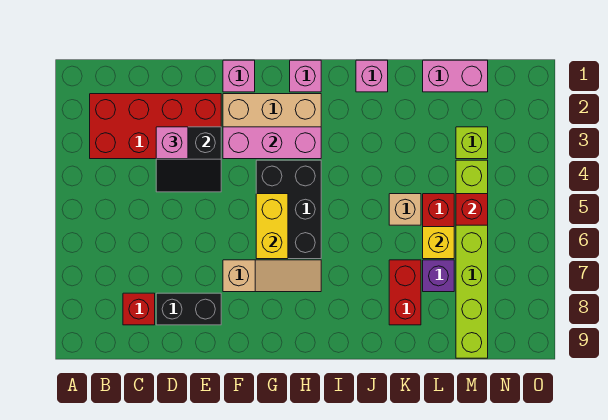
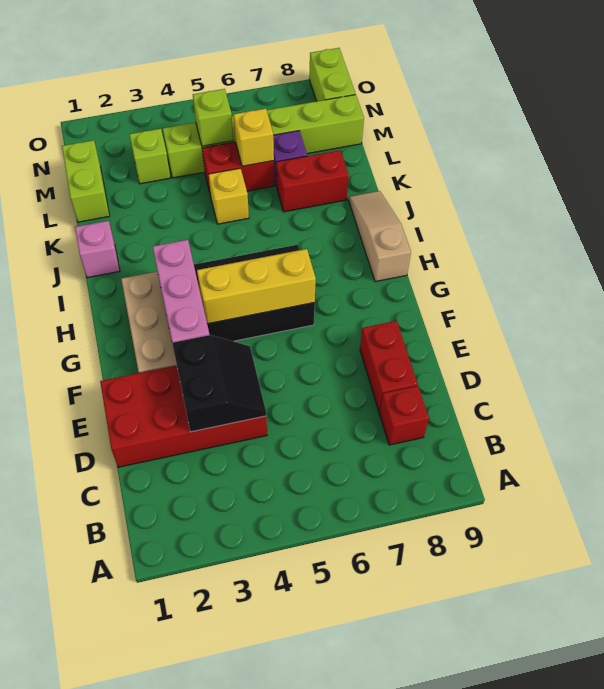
red 2x4 brick [90,94,221,159] -> red 2x4 brick turned to [100,365,267,467]
pink 1x1 brick [156,127,188,159] -> none
black 1x2 brick [156,293,221,325] -> red 1x2 brick [360,321,418,412]
pink 1x1 brick [223,60,255,92] -> none
tan 1x3 slope [223,260,321,292] -> tan 1x3 slope moved to [349,191,411,282]
yellow 1x2 brick [256,194,288,259] -> yellow 1x3 brick [197,249,316,324]
pink 1x1 brick [290,60,321,92] -> none
tan 1x1 brick [389,194,421,225] -> yellow 1x1 brick [209,168,249,224]
pink 1x2 brick [423,60,488,92] -> lime 1x2 brick [62,140,110,222]
red 1x1 brick [456,194,488,225] -> lime 1x1 brick [193,89,233,146]
none -> lime 1x2 brick [309,48,355,101]

